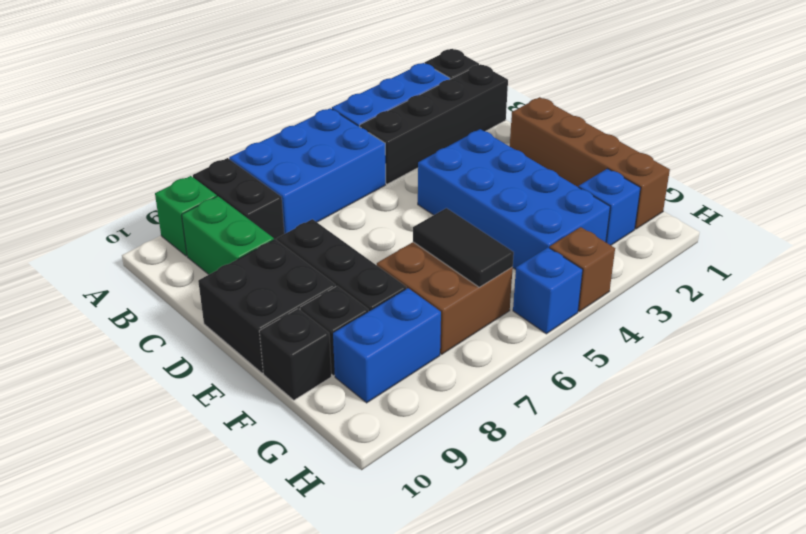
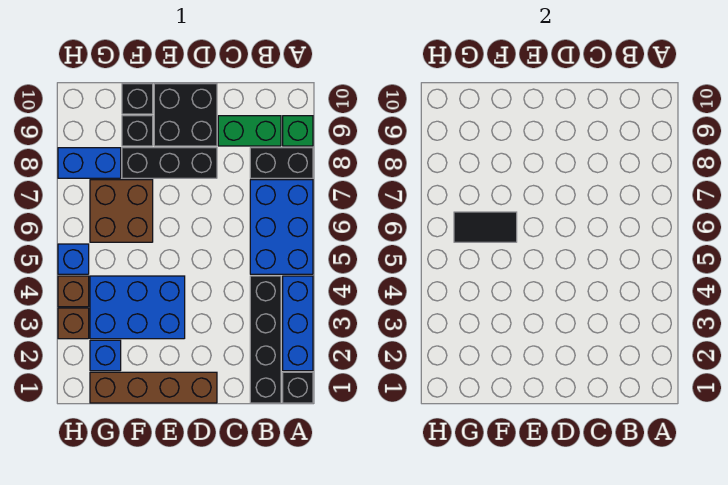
blue 2x4 brick [418,129,610,269] -> blue 2x3 brick [90,276,185,339]
blue 1x2 brick [333,288,441,403] -> blue 1x2 brick turned to [58,148,121,178]
none -> brown 1x1 brick [58,308,89,339]

